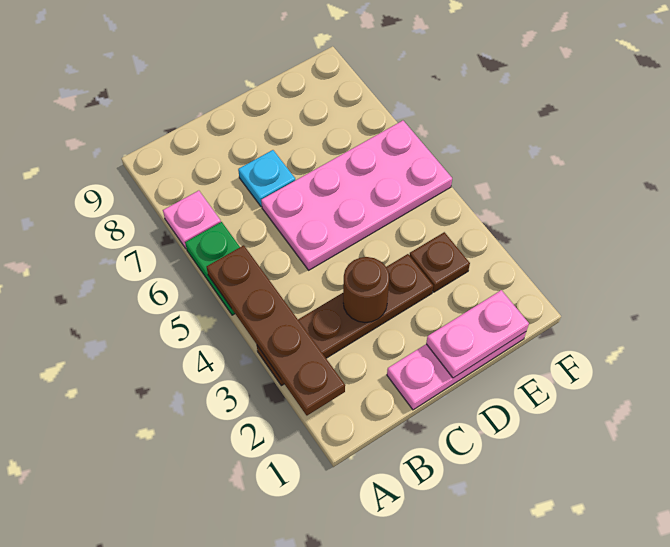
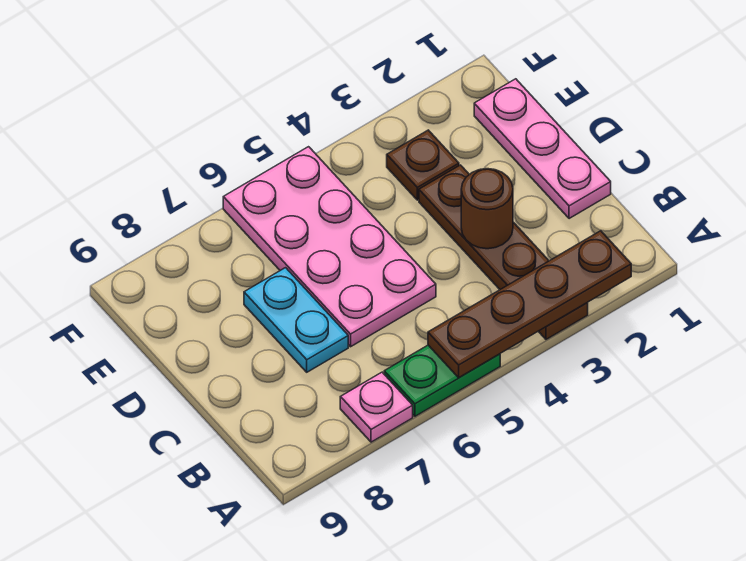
cyan 1x1 plate [238,150,295,207] -> cyan 1x2 plate [244,268,348,372]
pink 1x2 plate [426,290,529,378] -> none

